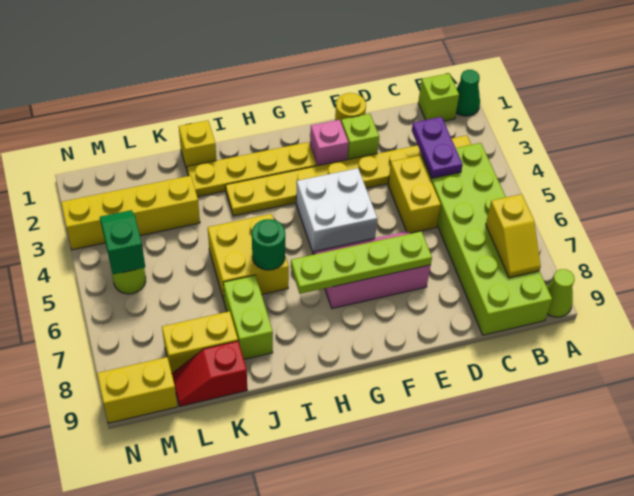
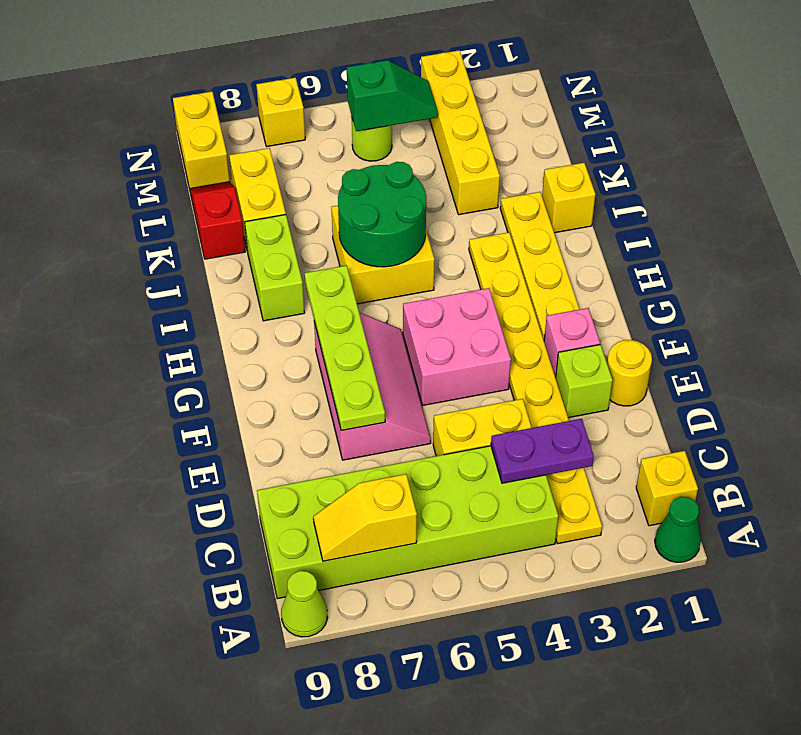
lime 1x1 brick [418,73,459,121] -> yellow 1x1 brick [636,451,698,526]
white 2x2 brick [296,168,377,254] -> pink 2x2 brick [403,288,511,405]
green 1x1 round brick [252,219,285,270] -> green 2x2 round brick [338,162,426,267]
lime 1x2 brick [223,275,273,359] -> lime 1x2 brick turned to [245,215,305,321]
none -> yellow 1x1 brick [256,78,305,147]

